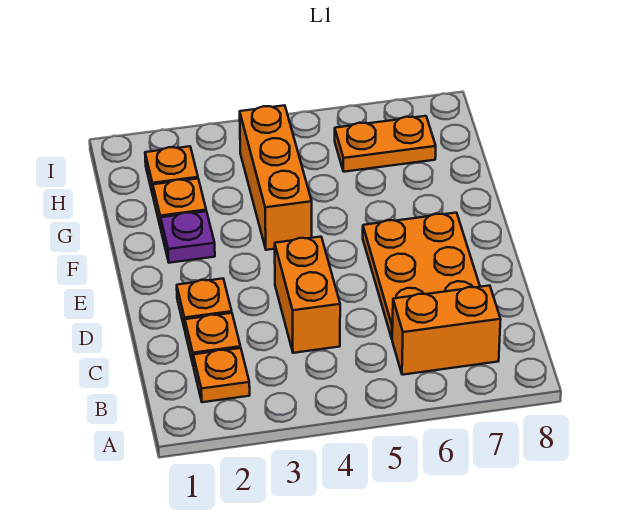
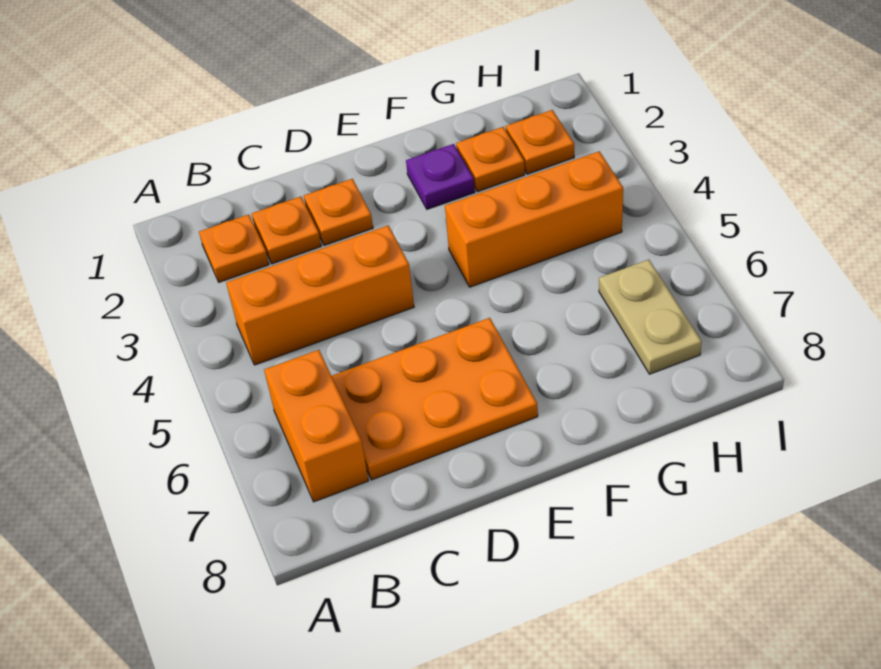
orange 1x2 brick [275,237,340,353] -> orange 1x3 brick [226,225,414,365]
orange 1x2 plate [335,116,436,172] -> tan 1x2 plate [599,260,702,374]

